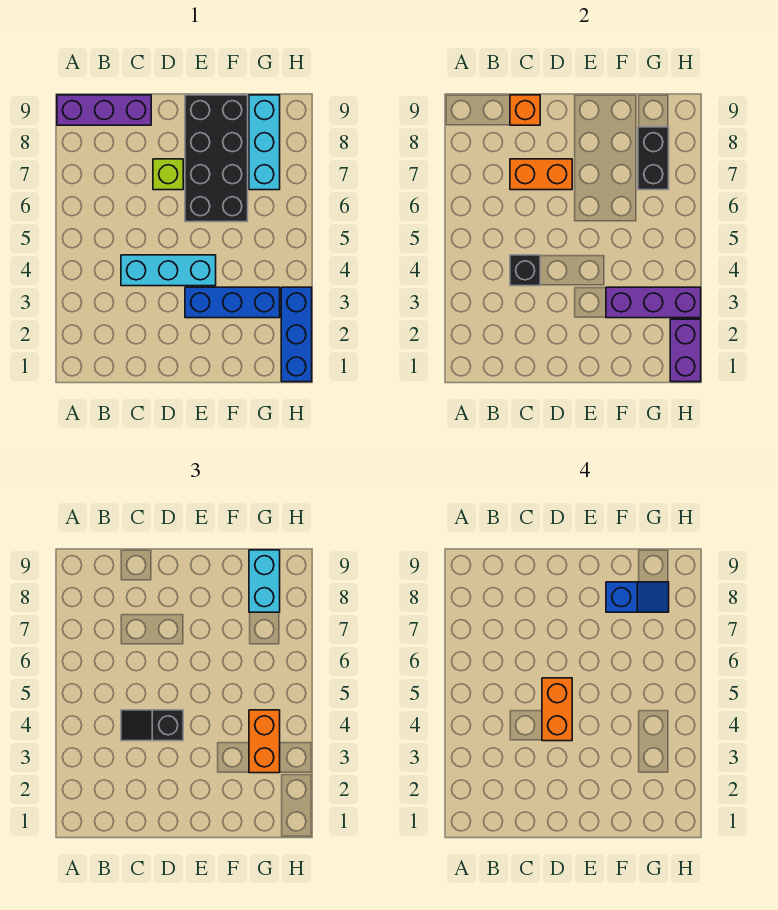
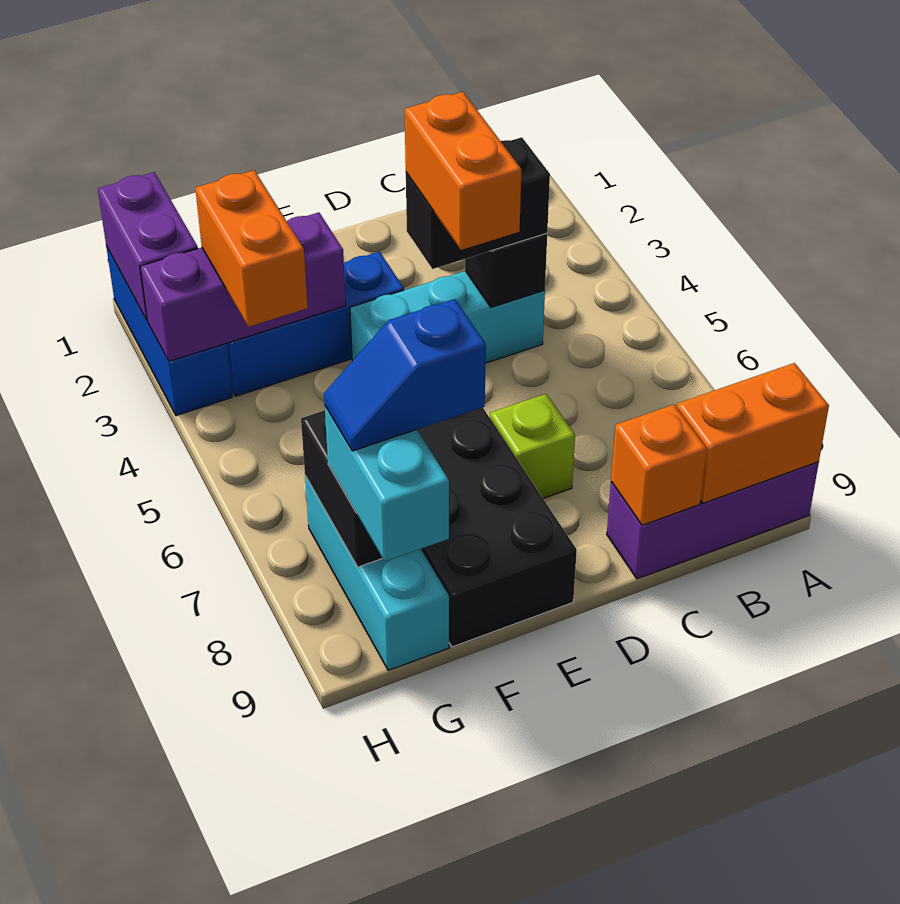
black 1x2 slope [121,710,183,741] -> black 1x2 brick [406,137,550,269]
orange 1x2 brick [510,159,572,190] -> orange 1x2 brick moved to [677,363,829,503]

